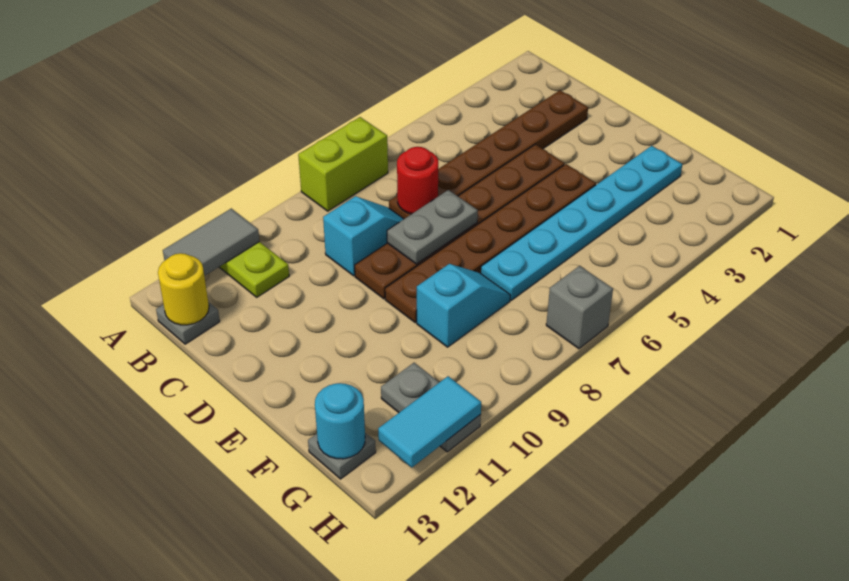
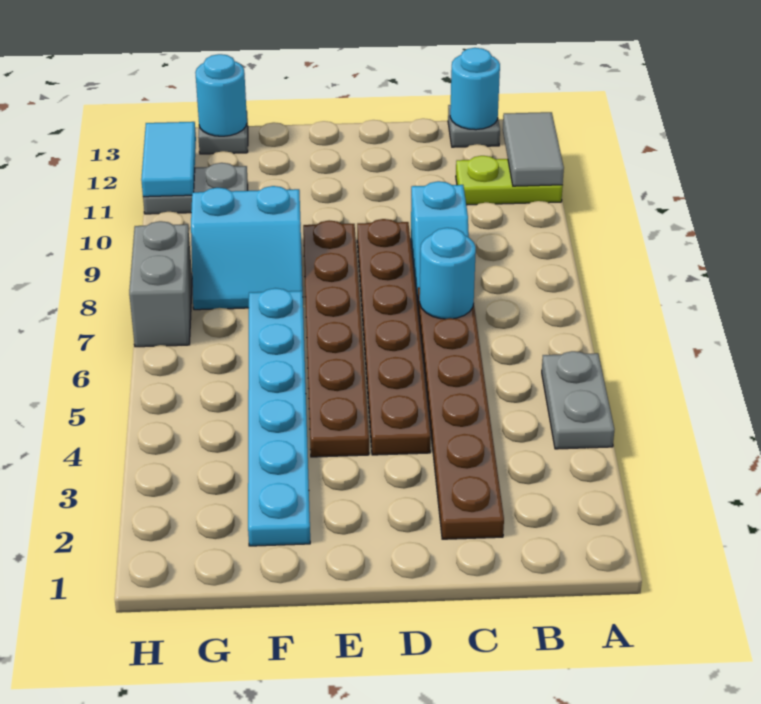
lime 1x2 brick [298,117,388,211] -> none
yellow 1x1 round brick [158,253,209,325] -> cyan 1x1 round brick [450,48,500,130]
red 1x1 round brick [397,147,438,214] -> cyan 1x1 round brick [420,228,476,319]
grey 1x2 plate [387,190,478,264] -> grey 1x2 plate moved to [542,351,614,449]
cyan 1x2 slope [417,264,510,347] -> cyan 2x2 slope [191,186,303,310]
grey 1x1 brick [546,266,613,349] -> grey 1x2 brick [129,221,192,347]

